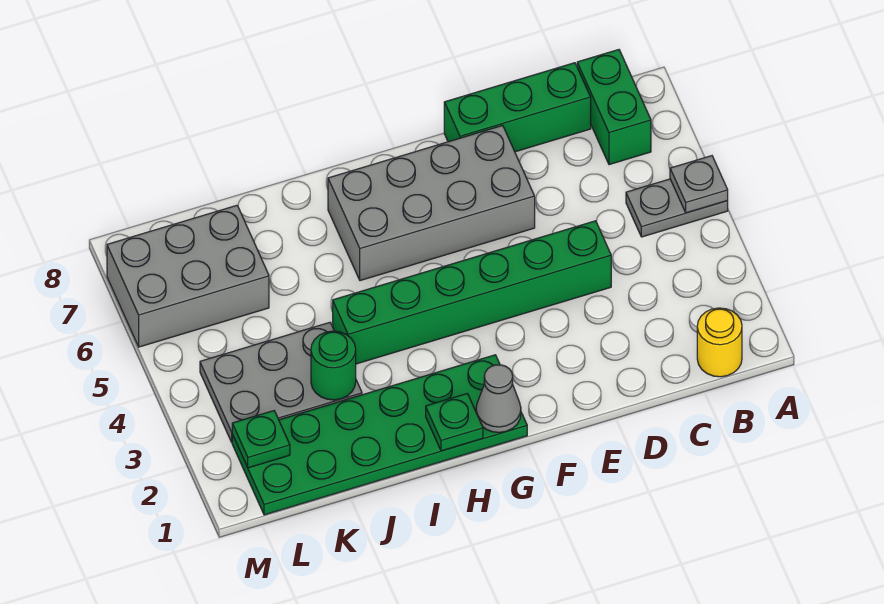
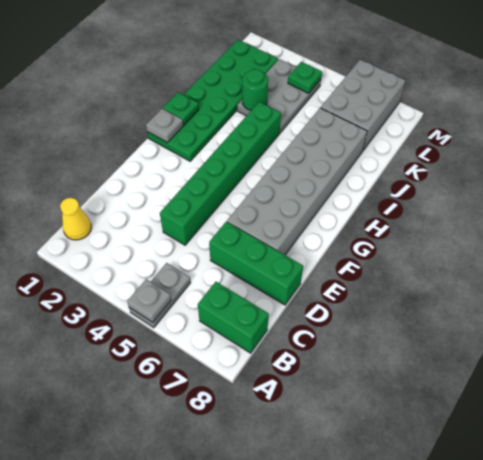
yellow 1x1 round brick [697,308,742,377] -> yellow 1x1 cone [60,198,91,240]
green 1x3 brick [444,63,591,152] -> green 1x3 brick turned to [209,222,303,305]
grey 2x4 brick [328,125,535,281] -> grey 2x6 brick [227,108,367,255]
grey 1x1 cone [476,365,521,432] -> grey 1x1 plate [146,109,183,143]
green 1x1 plate [232,411,290,468] -> green 1x1 plate moved to [288,62,322,93]

